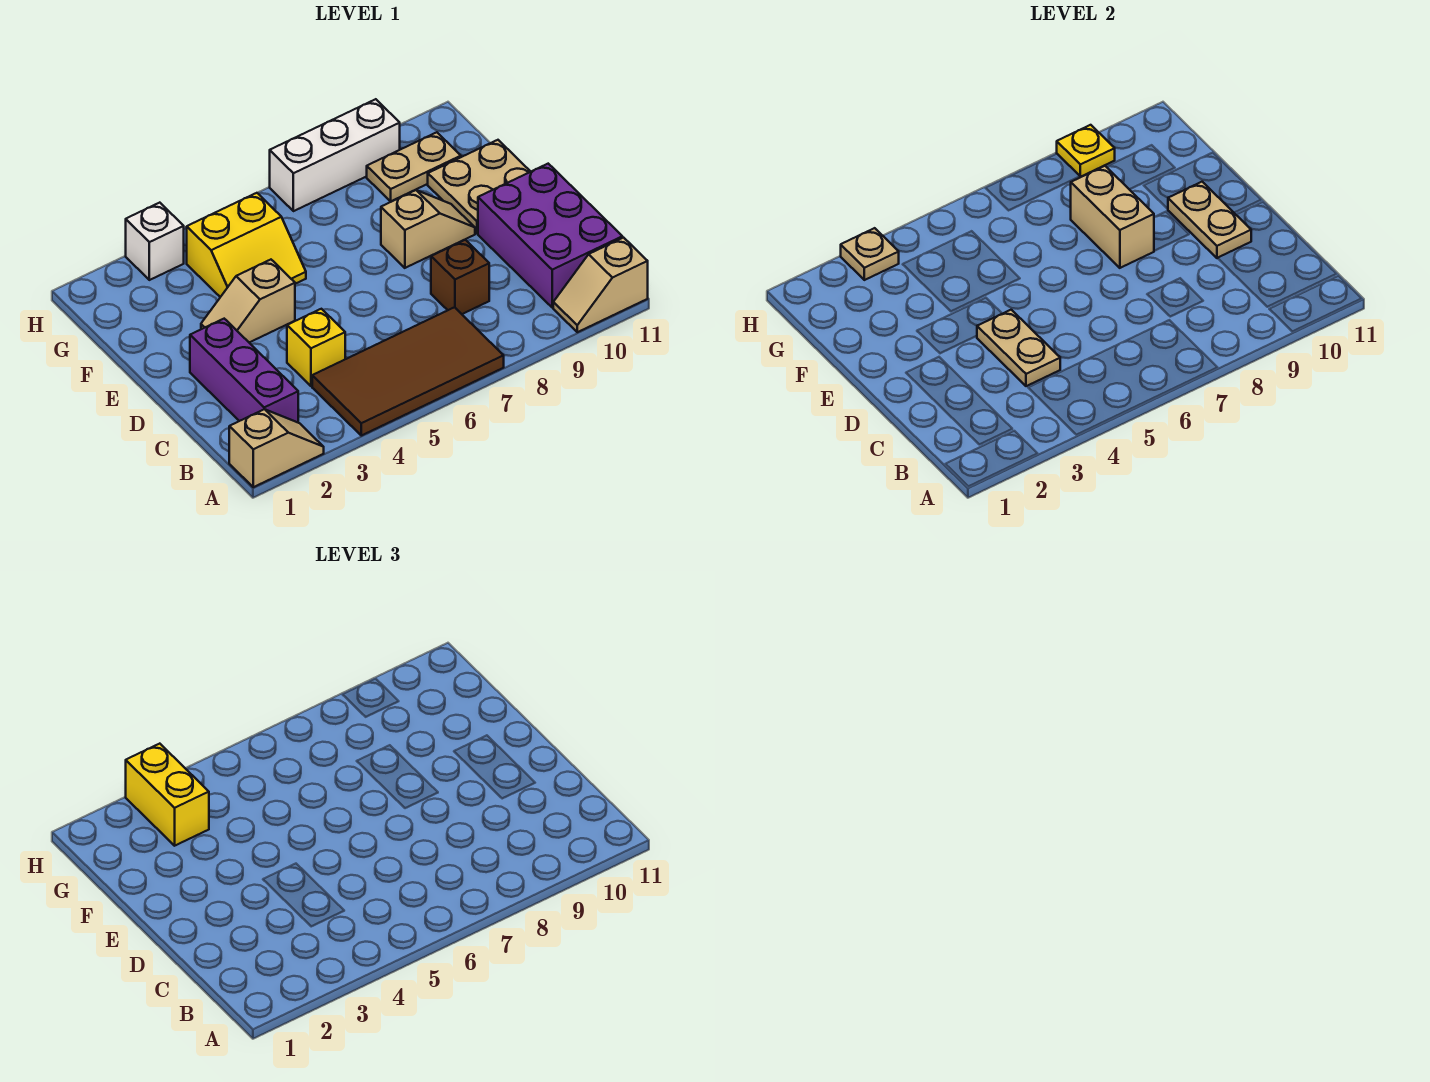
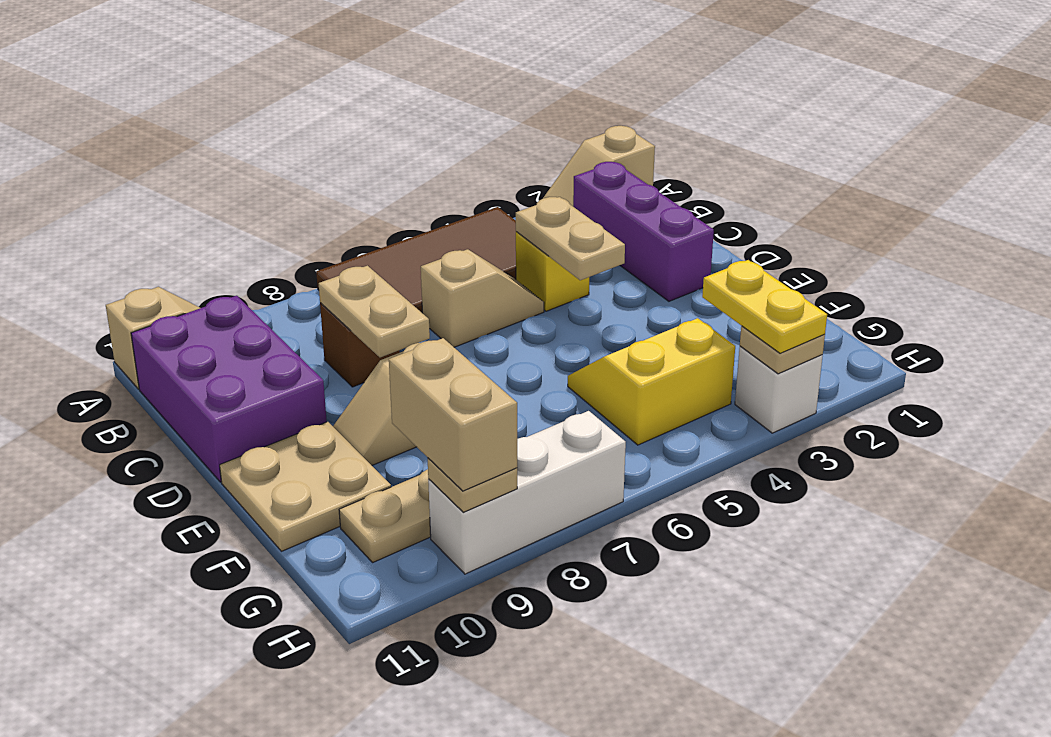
tan 1x2 plate [1168,182,1251,258] -> tan 1x2 plate moved to [319,266,430,357]
tan 1x2 slope [201,260,295,342] -> tan 1x2 slope moved to [421,249,544,347]
tan 1x2 brick [1071,166,1154,268] -> tan 1x2 brick moved to [389,338,517,491]
yellow 1x2 brick [126,744,209,846] -> yellow 1x2 plate [702,260,827,353]
yellow 1x1 plate [1057,125,1115,177] -> tan 1x1 plate [428,458,517,512]

